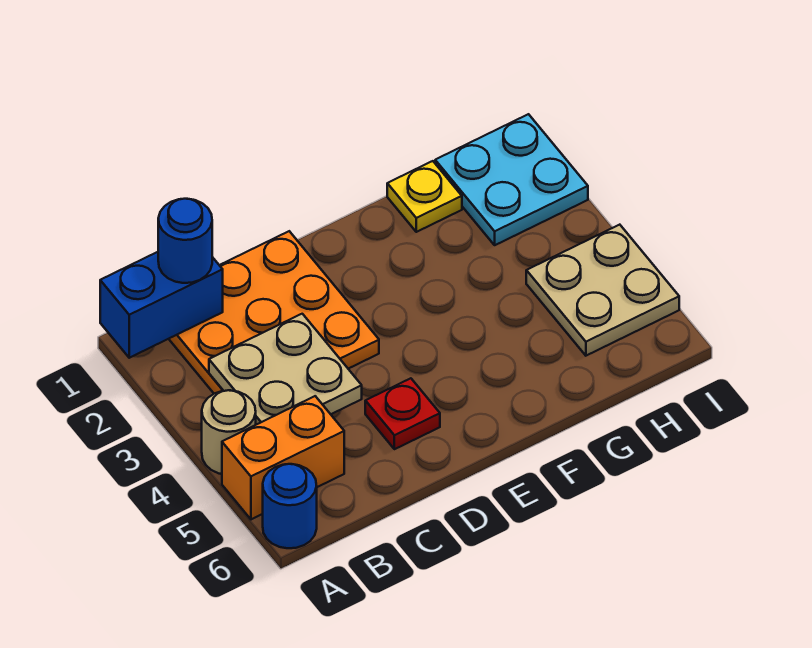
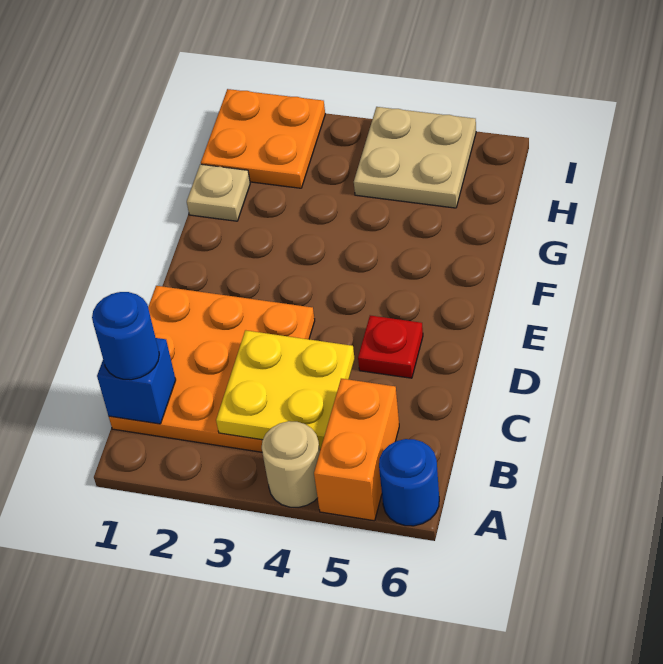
blue 1x2 brick [100,252,223,358] -> blue 1x1 brick [97,338,176,424]
tan 2x2 plate [209,314,362,425] -> yellow 2x2 plate [216,330,355,449]
yellow 1x1 plate [387,161,462,232] -> tan 1x1 plate [187,164,250,221]
cyan 2x2 plate [435,114,588,245] -> orange 2x2 plate [201,89,325,188]

